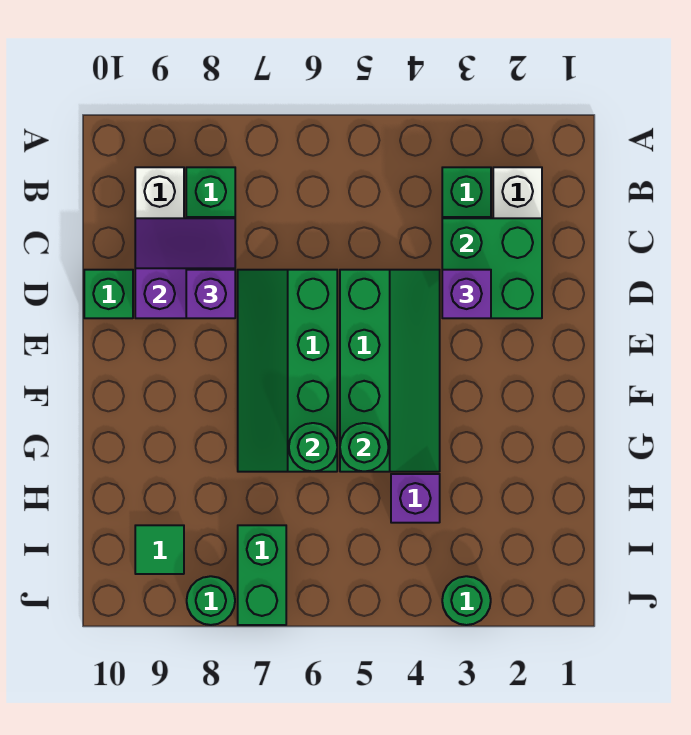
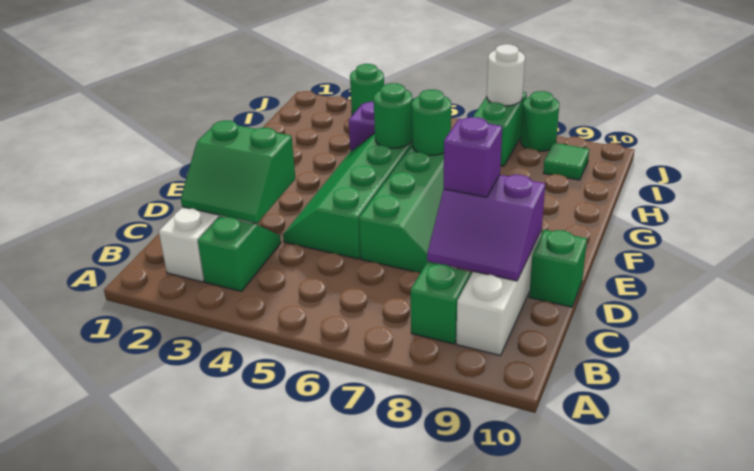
green 2x2 brick [442,218,542,318] -> green 2x2 slope [181,120,295,223]
purple 1x1 brick [442,270,491,318] -> none
none -> white 1x1 round brick [487,44,525,106]

